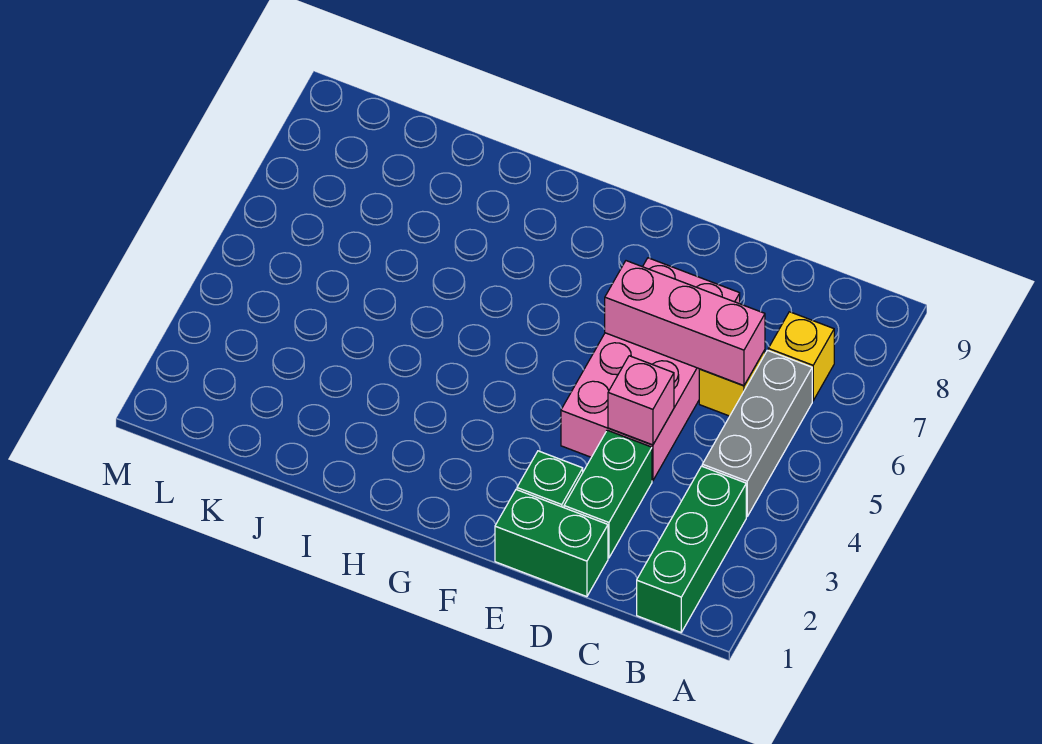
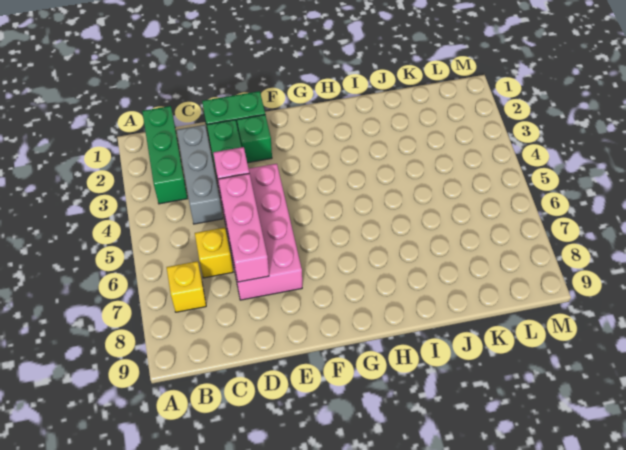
grey 1x3 brick [702,350,812,517] -> grey 1x3 brick moved to [177,125,223,224]
pink 1x3 brick [605,261,765,386] -> pink 1x3 brick turned to [219,173,269,282]

